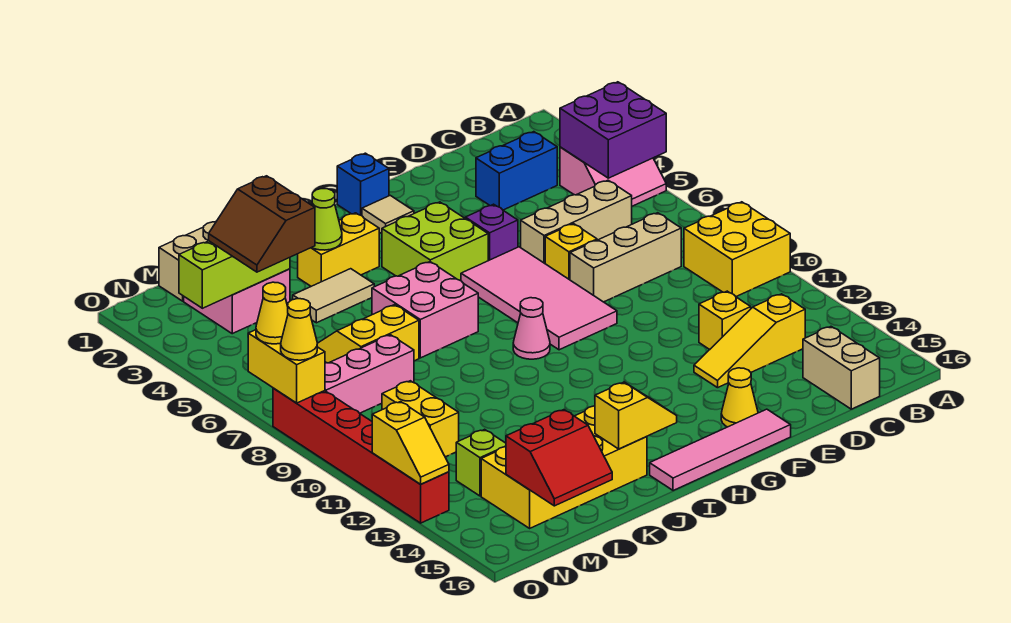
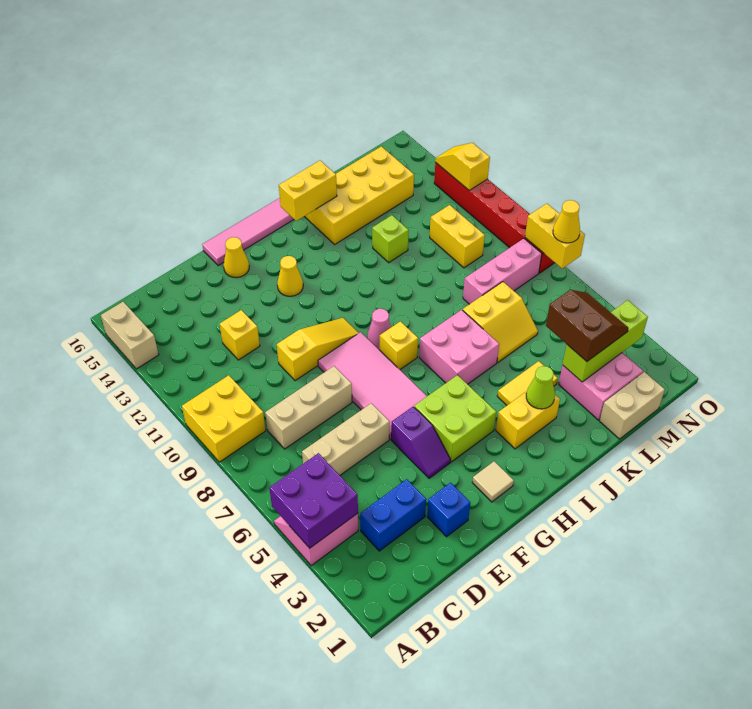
yellow 1x3 slope [694,294,805,388] -> yellow 1x3 slope moved to [277,318,358,381]
tan 1x2 brick [803,327,880,409] -> tan 1x2 brick moved to [101,302,159,369]
yellow 1x1 brick [545,224,597,280] -> yellow 1x1 brick moved to [380,321,418,370]
blue 1x1 brick [337,153,389,216] -> blue 1x1 brick moved to [427,483,470,537]
yellow 1x2 slope [595,382,677,449] -> yellow 1x2 brick [279,161,337,221]
tan 1x2 tile [293,269,374,323] -> yellow 1x2 tile [497,361,558,405]
red 2x2 slope [506,410,612,506] -> none
lime 1x1 brick [456,429,506,496] -> lime 1x1 brick moved to [372,215,409,263]
yellow 1x1 cone [281,299,317,360] -> yellow 1x1 cone moved to [277,256,303,296]

